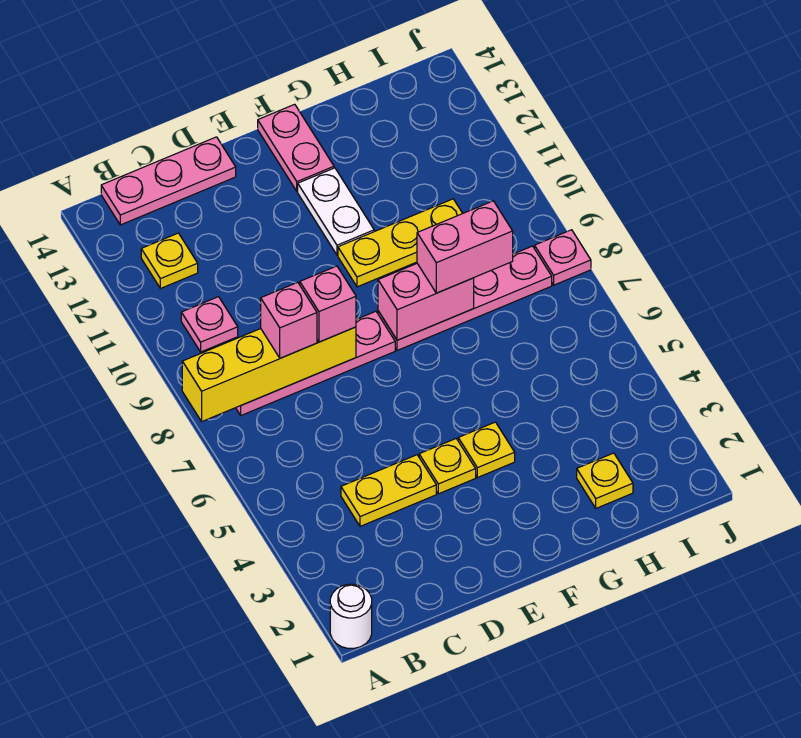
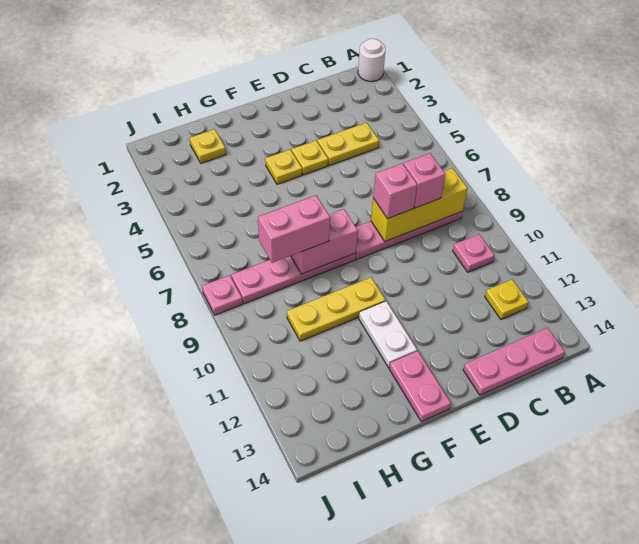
yellow 1x4 brick [182,327,356,421] -> yellow 1x3 brick [371,168,468,241]

